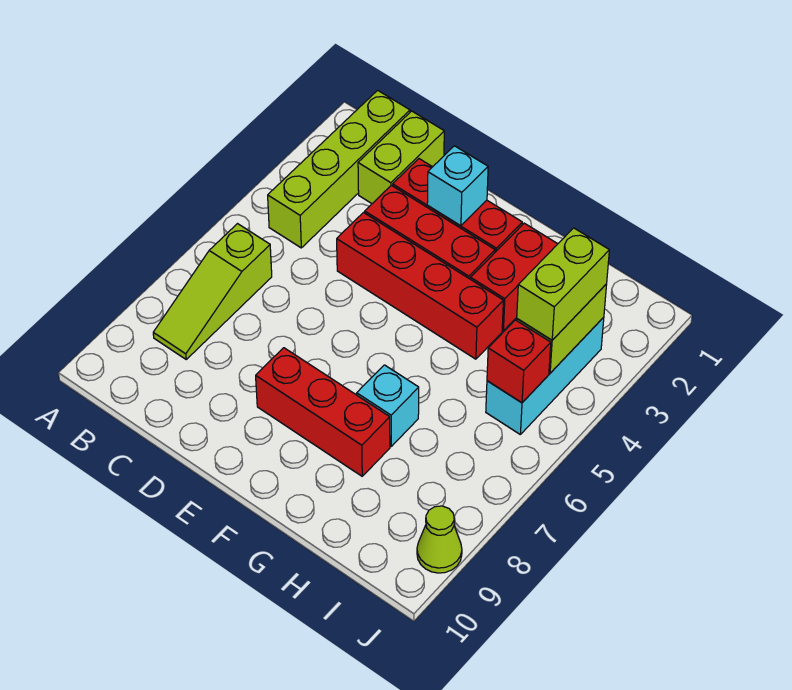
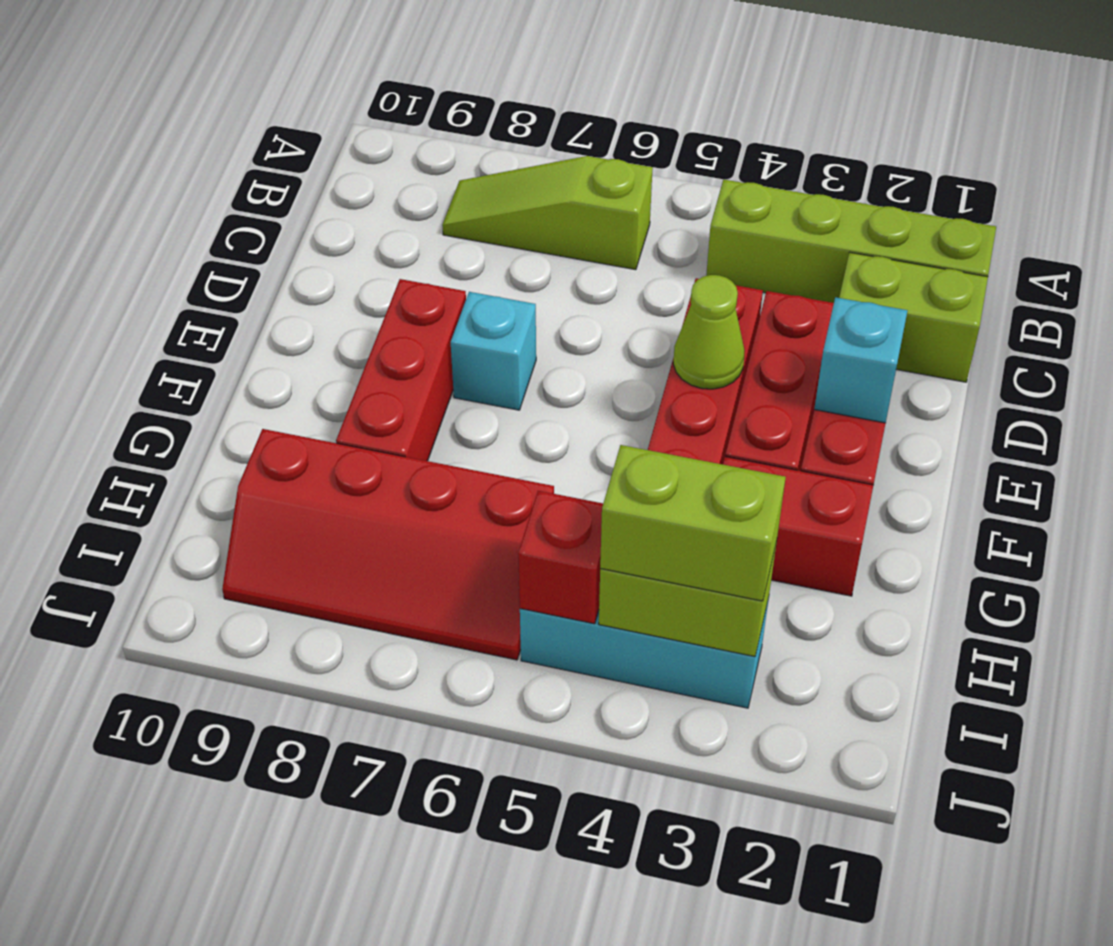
cyan 1x1 brick [357,365,419,446] -> cyan 1x1 brick moved to [451,292,536,410]
none -> red 2x4 slope [222,429,554,660]
lime 1x1 cone [417,506,462,573] -> lime 1x1 cone moved to [673,275,745,389]

